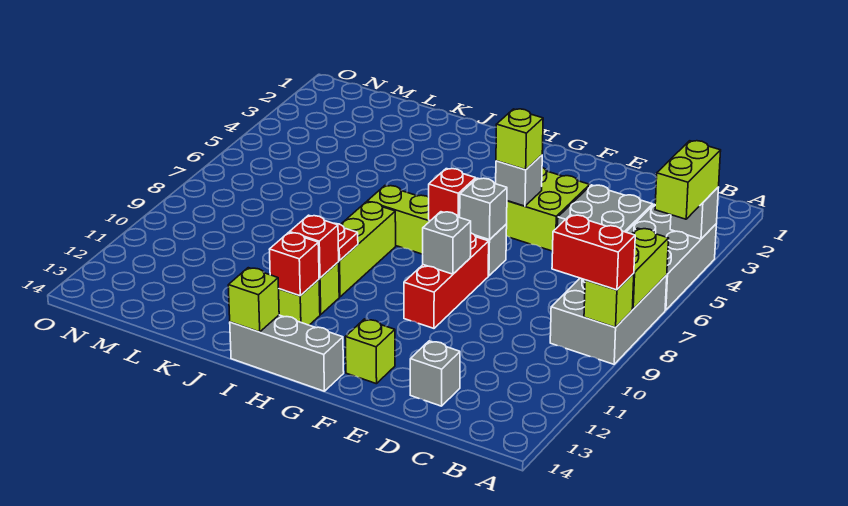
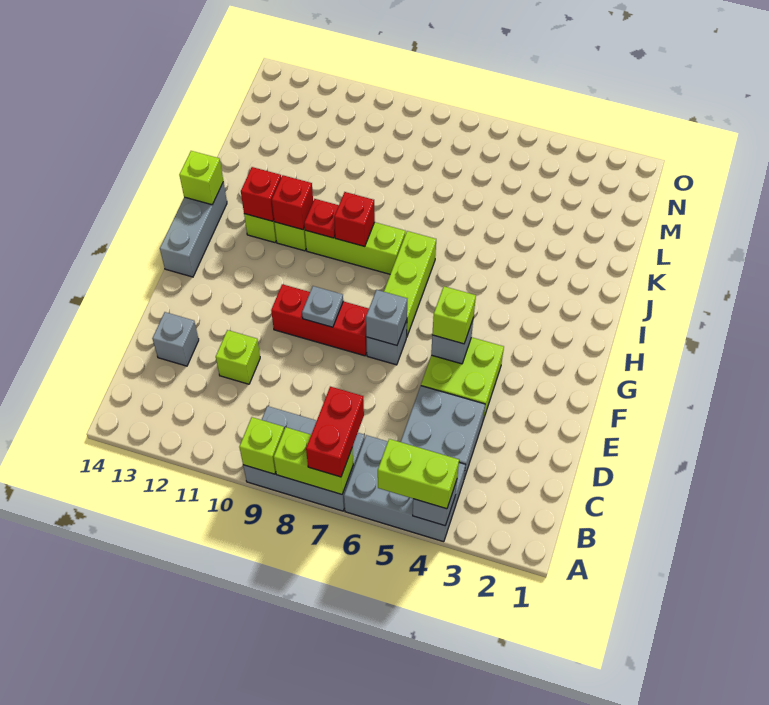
red 1x2 brick [552,215,635,290] -> red 1x2 brick moved to [306,387,364,477]
grey 1x1 brick [423,212,471,274] -> grey 1x1 plate [302,286,343,327]
lime 1x1 brick [345,319,395,384] -> lime 1x1 brick moved to [216,330,260,384]
red 1x1 brick [429,169,476,221] -> red 1x1 brick moved to [334,192,375,247]

